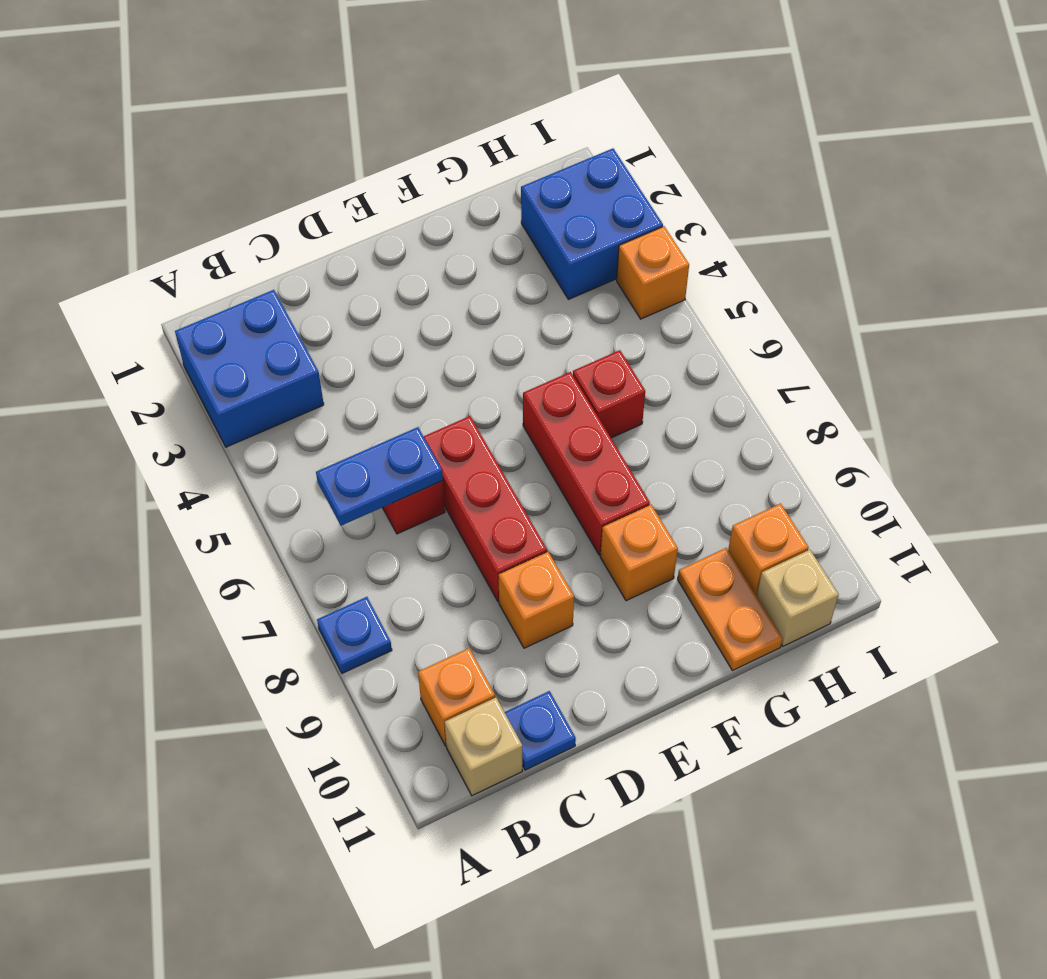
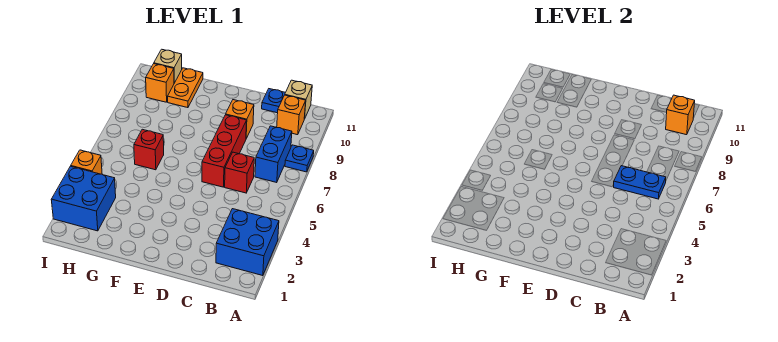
none -> blue 1x2 brick [255,126,292,183]
red 1x3 brick [523,372,650,555] -> none
orange 1x1 brick [600,505,678,601] -> orange 1x1 brick moved to [666,95,695,135]

